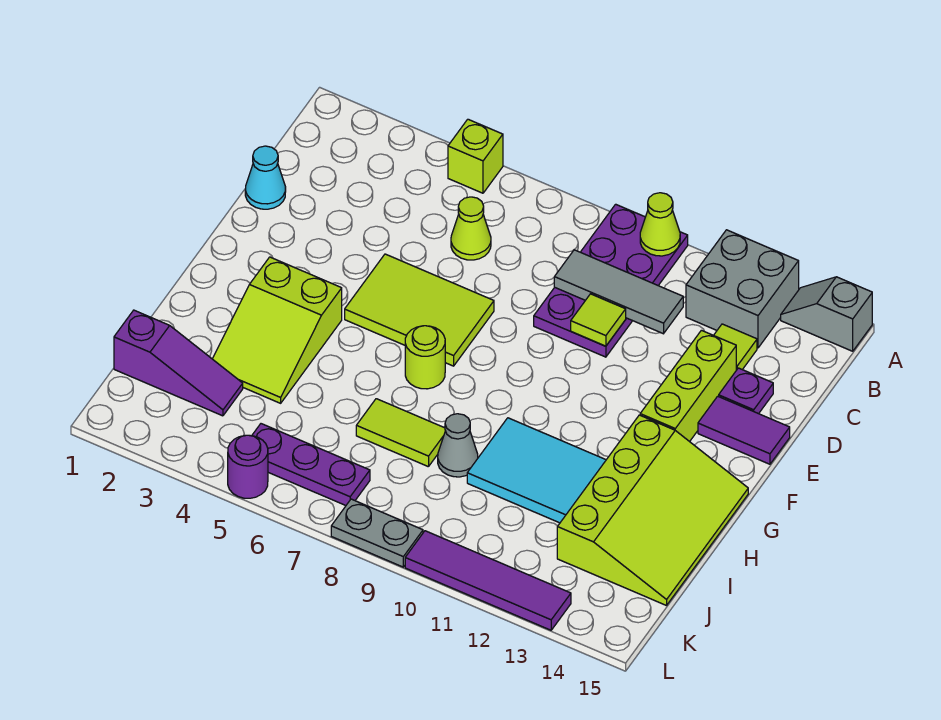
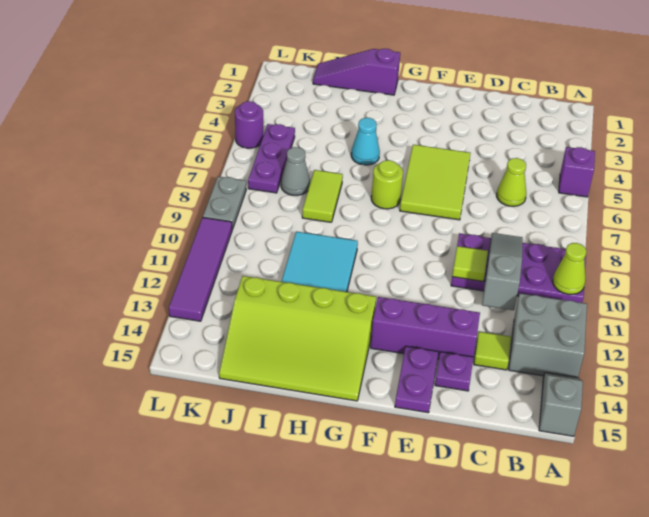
lime 1x1 brick [448,119,503,193] -> purple 1x1 brick [559,147,595,197]
grey 1x3 tile [554,250,683,334] -> grey 1x3 slope [482,233,523,310]
cyan 1x1 cone [245,146,286,209] -> cyan 1x1 cone moved to [351,118,380,165]
lime 1x3 brick [640,330,736,442] -> purple 1x3 brick [371,297,480,359]
purple 1x2 tile [698,396,790,464] -> purple 1x2 plate [395,346,438,413]
lime 2x3 slope [213,257,342,403] -> none
grey 1x1 cone [438,414,478,477] -> grey 1x1 cone moved to [281,147,310,195]
purple 1x3 slope [114,310,243,416] -> purple 1x3 slope turned to [313,49,400,95]

